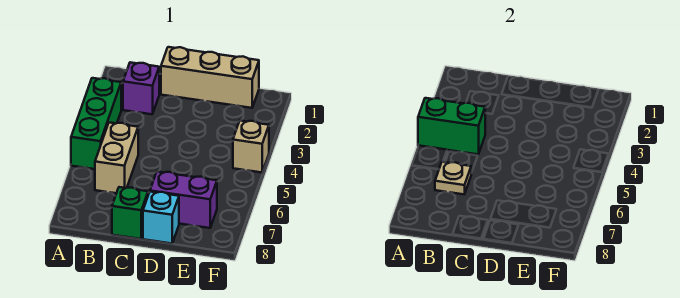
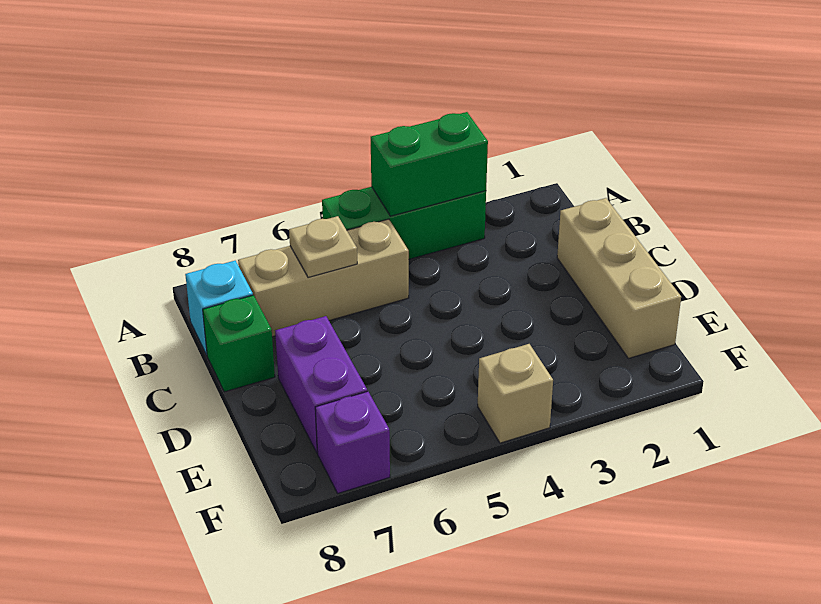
green 1x2 brick [418,98,485,154] -> green 1x2 brick turned to [371,112,488,216]
purple 1x1 brick [123,62,159,114] -> purple 1x1 brick moved to [315,391,390,493]
tan 1x2 brick [95,123,138,193] -> tan 1x3 brick [238,219,409,337]
cyan 1x1 brick [143,192,179,243] -> cyan 1x1 brick moved to [185,261,253,355]

